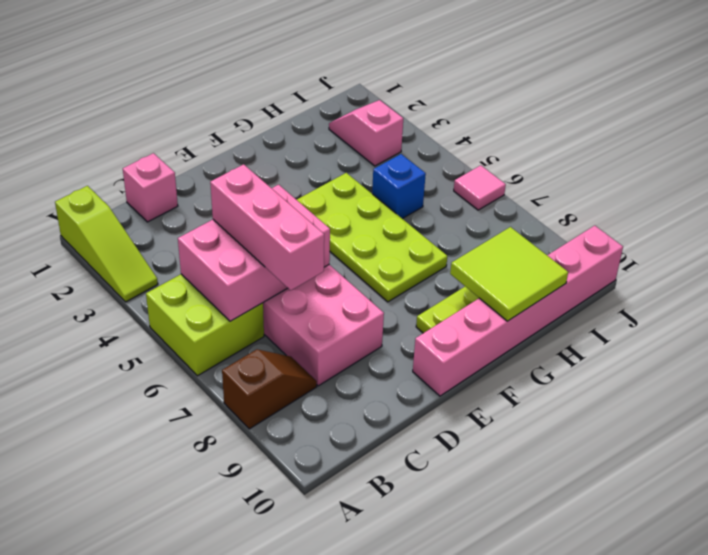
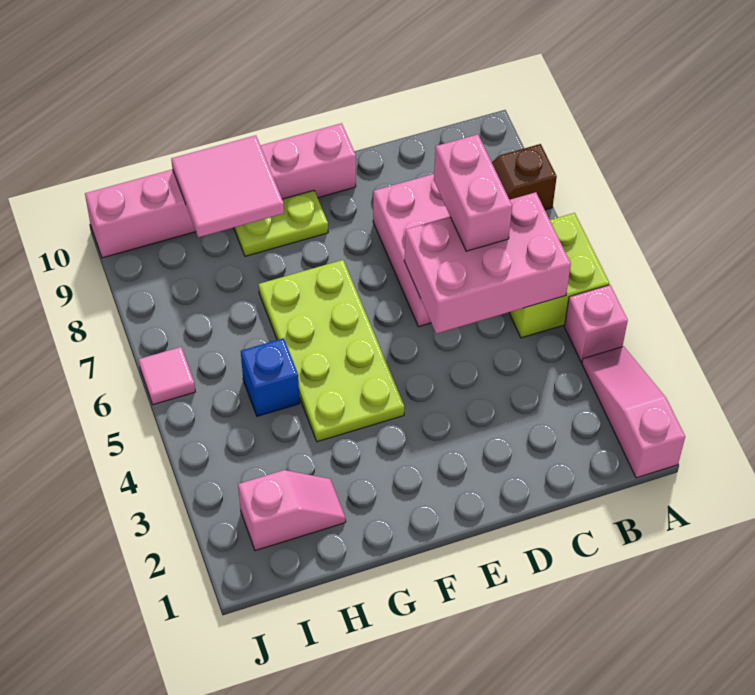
lime 1x3 slope [55,186,158,302] -> pink 1x3 slope [582,346,685,478]
pink 1x1 brick [123,153,178,222] -> pink 1x1 brick moved to [564,285,628,362]
pink 1x3 brick [210,164,324,291] -> pink 1x2 brick [434,134,512,251]
lime 2x2 tile [450,227,568,321] -> pink 2x2 tile [171,135,284,237]
pink 1x2 slope [329,100,403,166] -> pink 1x2 slope turned to [238,470,346,551]

